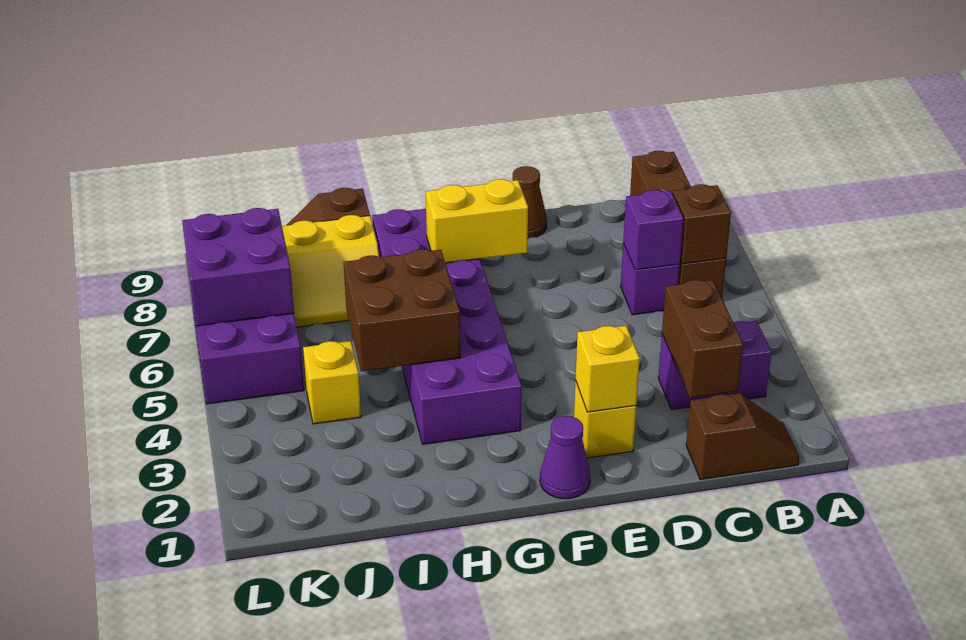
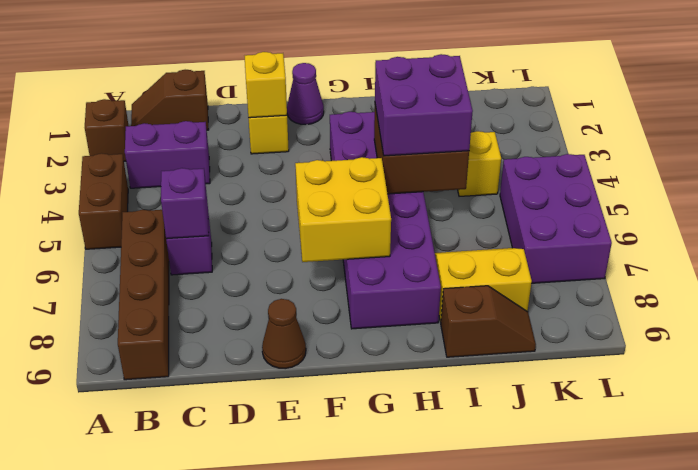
brown 1x1 brick [673,184,731,264] -> brown 1x1 brick moved to [85,99,128,161]
brown 1x2 brick [662,280,743,398] -> brown 1x2 brick moved to [79,153,128,249]
yellow 1x2 brick [426,179,528,263] -> yellow 2x2 brick [295,157,391,262]
purple 2x2 brick [182,208,294,326] -> purple 2x2 brick moved to [375,54,473,156]

